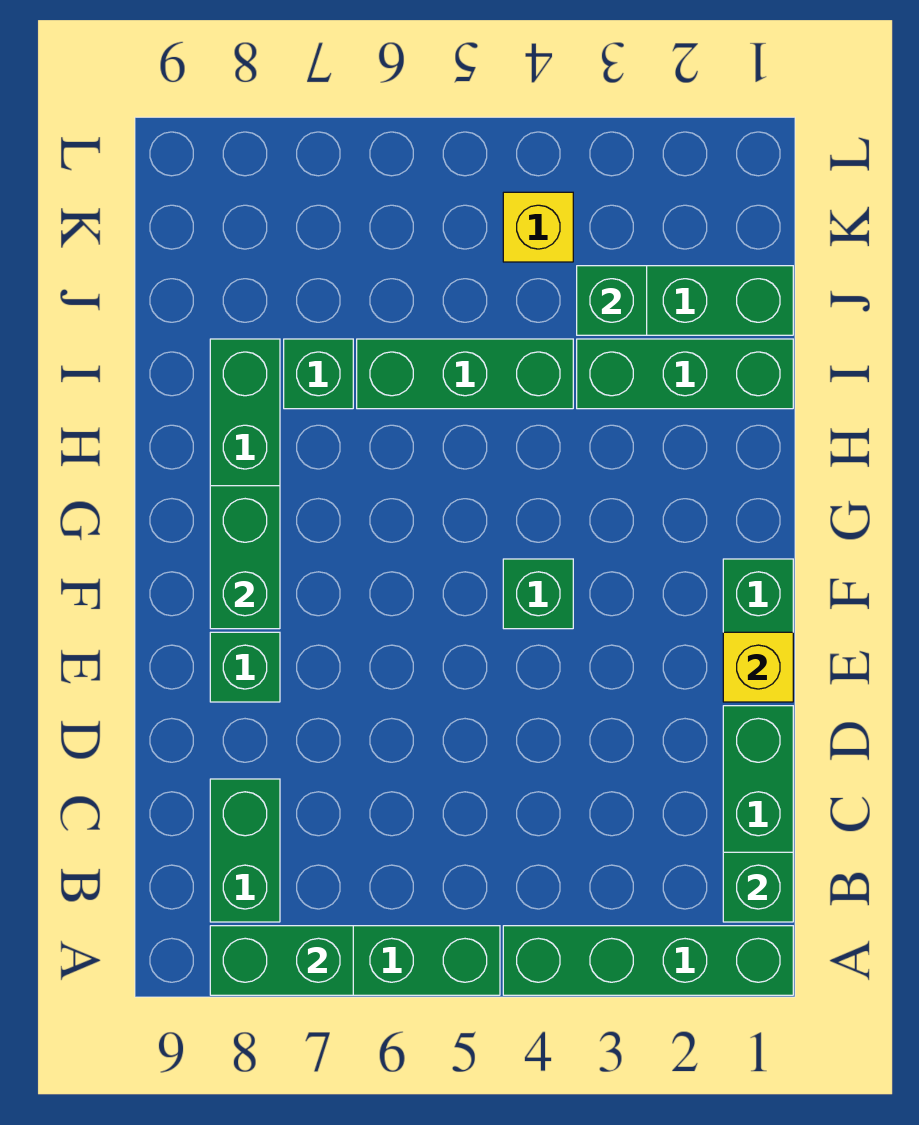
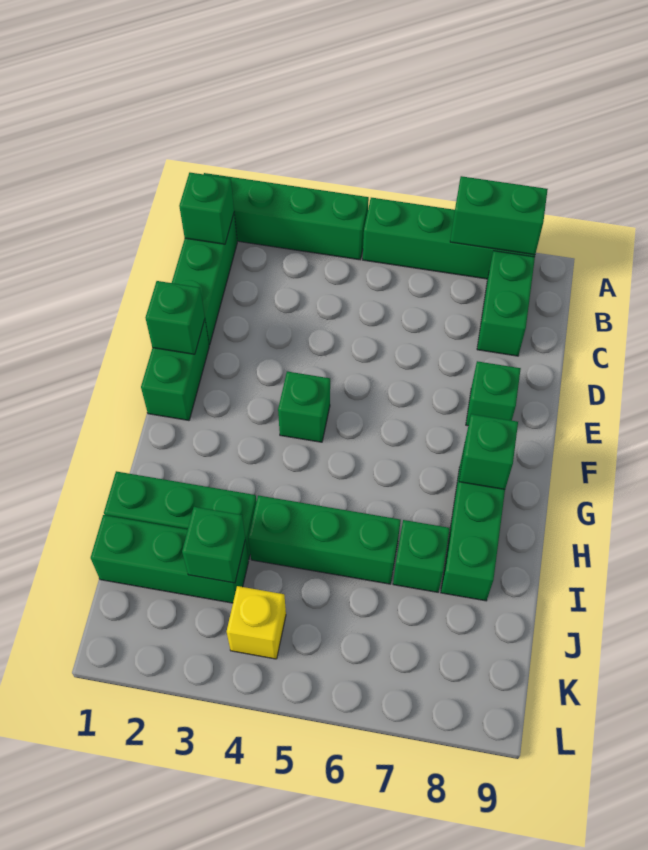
yellow 1x1 brick [723,632,793,702] -> green 1x1 brick [146,281,205,354]
green 1x2 brick [210,486,280,629] -> green 1x1 brick [459,414,518,489]

